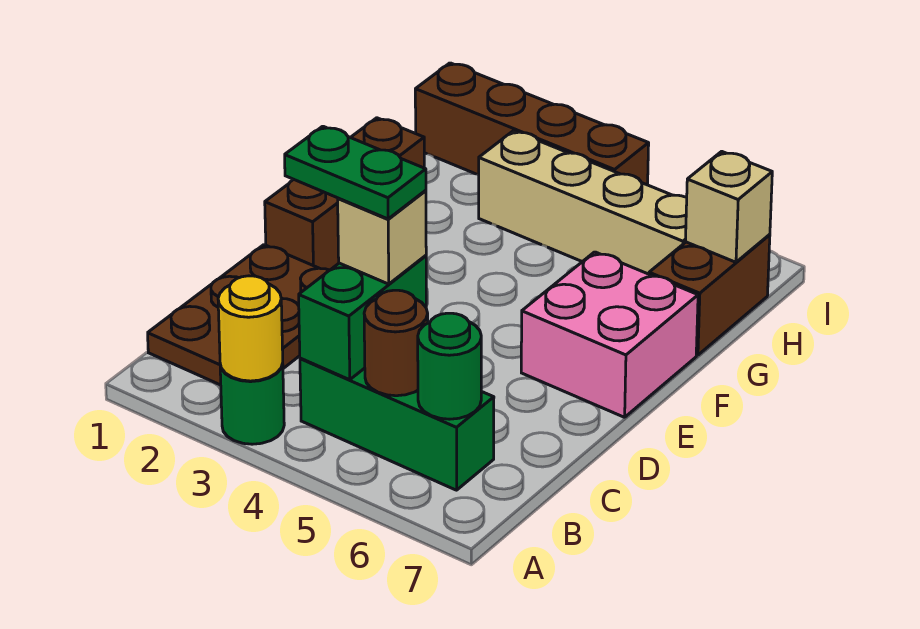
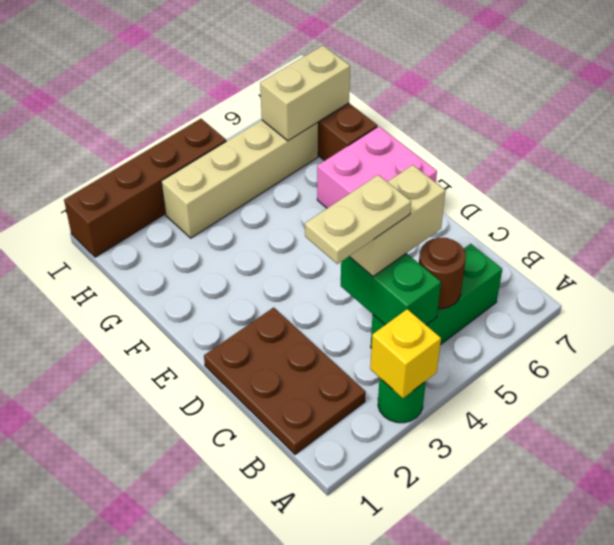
yellow 1x1 round brick [218,276,283,381] -> yellow 1x1 brick [370,309,441,398]
green 1x1 round brick [418,313,481,419] -> none
green 1x2 plate [285,126,426,219] -> tan 1x2 plate [305,175,411,264]
tan 1x1 brick [338,191,426,284] -> tan 1x2 brick [349,165,446,276]
brown 1x3 brick [265,118,424,270] -> none
tan 1x1 brick [685,151,772,262] -> tan 1x2 brick [260,46,350,141]

